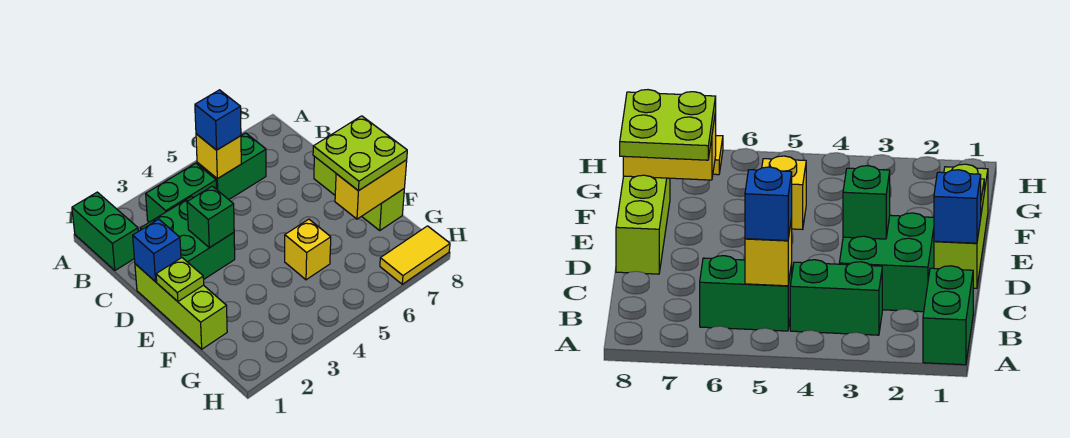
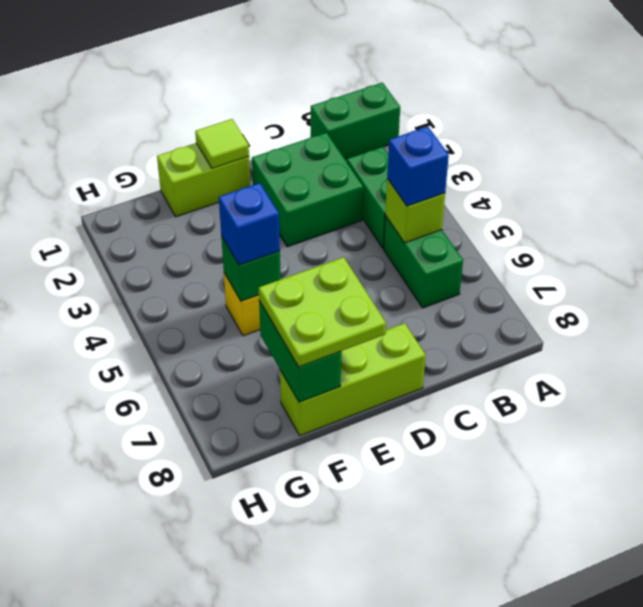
yellow 1x1 brick [196,134,241,179] -> lime 1x1 brick [385,179,445,243]
lime 1x3 brick [135,264,227,349] -> lime 1x2 brick [157,143,250,217]
blue 1x1 brick [133,219,181,282] -> blue 1x1 brick moved to [219,183,280,265]
green 1x1 brick [187,186,234,248] -> green 1x1 brick moved to [221,236,281,301]
lime 1x1 plate [156,258,204,301] -> lime 1x1 tile [195,119,249,168]
yellow 1x2 brick [335,160,407,219] -> green 1x2 brick [259,301,341,402]
yellow 1x2 tile [380,226,450,284] -> none

